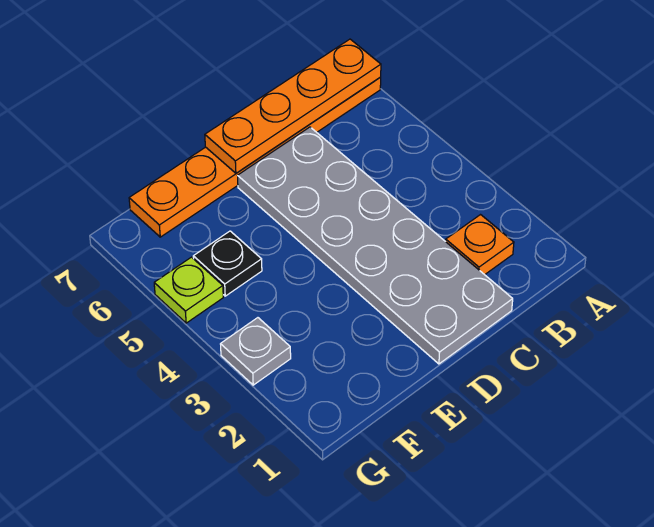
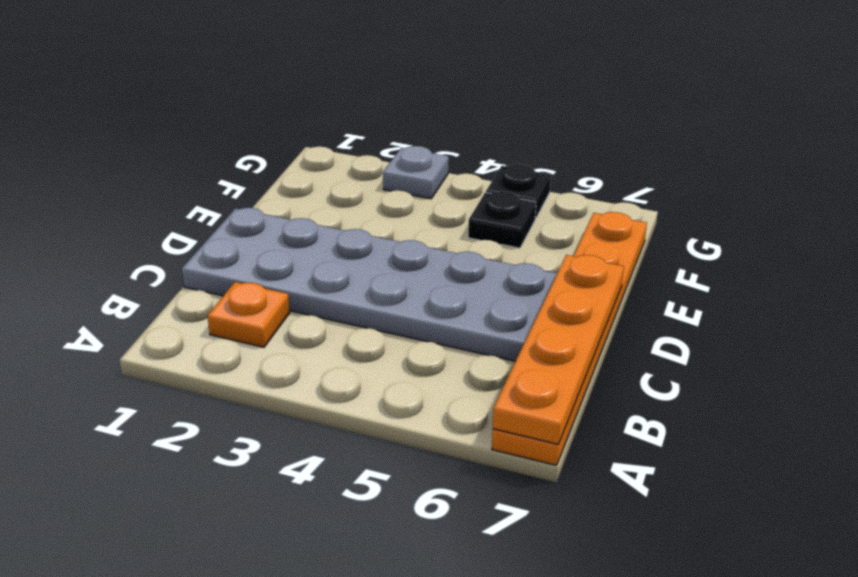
lime 1x1 plate [154,257,223,323] -> black 1x1 plate [486,164,551,219]

